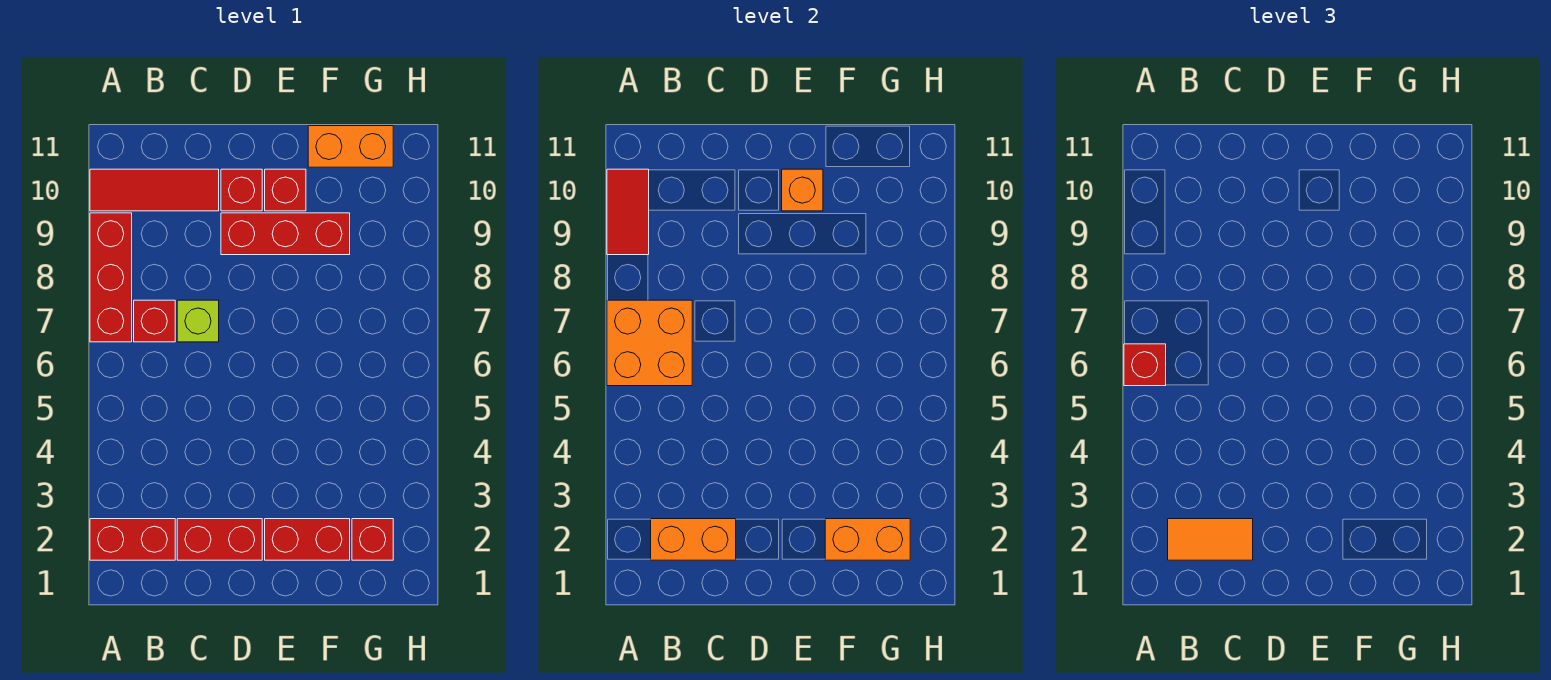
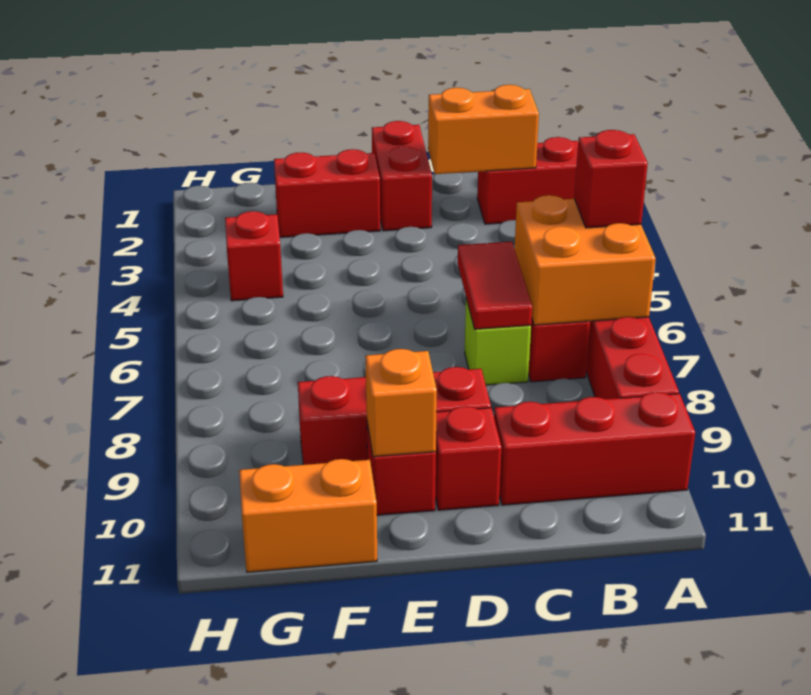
red 1x2 tile [607,169,649,255] -> red 1x2 tile moved to [458,242,532,329]
red 1x3 tile [90,169,219,211] -> red 1x3 brick [494,392,695,505]
orange 1x2 tile [1168,519,1253,560] -> none
red 1x2 brick [177,519,262,560] -> red 1x2 brick turned to [372,121,432,231]
orange 1x2 brick [825,519,910,560] -> none
red 1x1 brick [352,519,393,560] -> red 1x1 brick moved to [225,211,283,301]

